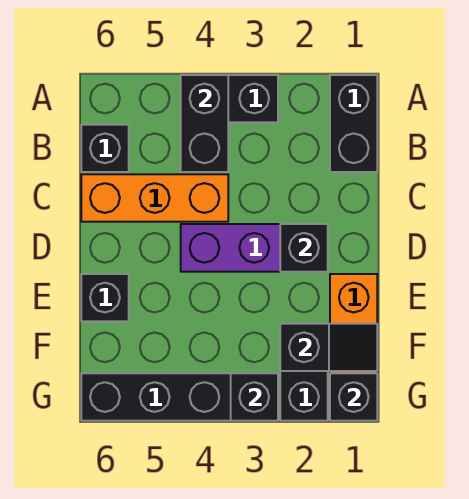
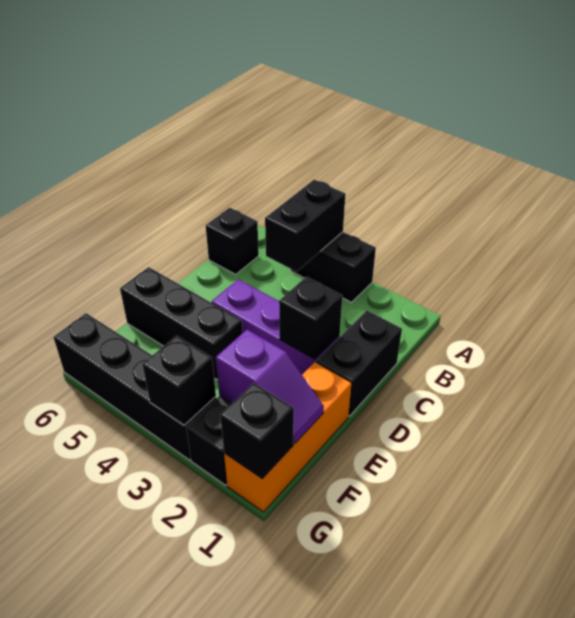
black 1x2 brick [330,75,377,172] -> black 1x2 brick moved to [316,310,402,416]
orange 1x3 brick [81,174,228,222] -> none
black 1x1 brick [81,274,129,321] -> black 1x3 brick [120,267,242,379]
black 1x2 slope [280,324,377,371] -> purple 1x2 slope [216,330,324,443]

